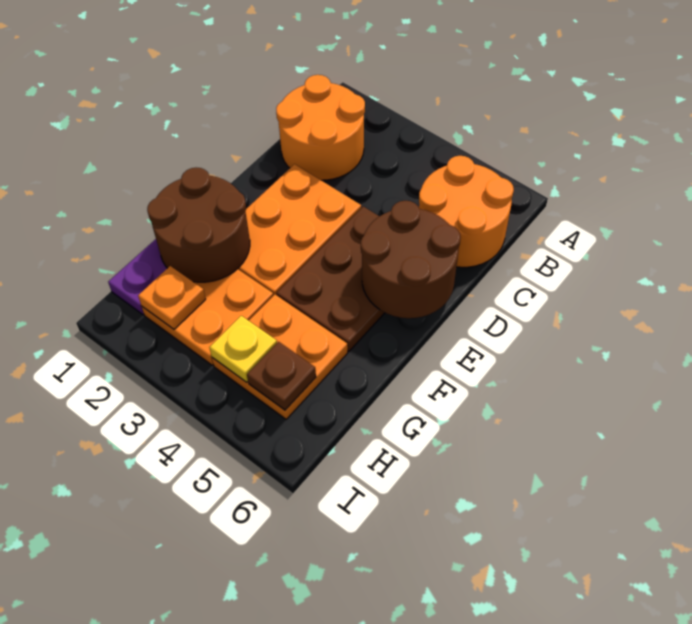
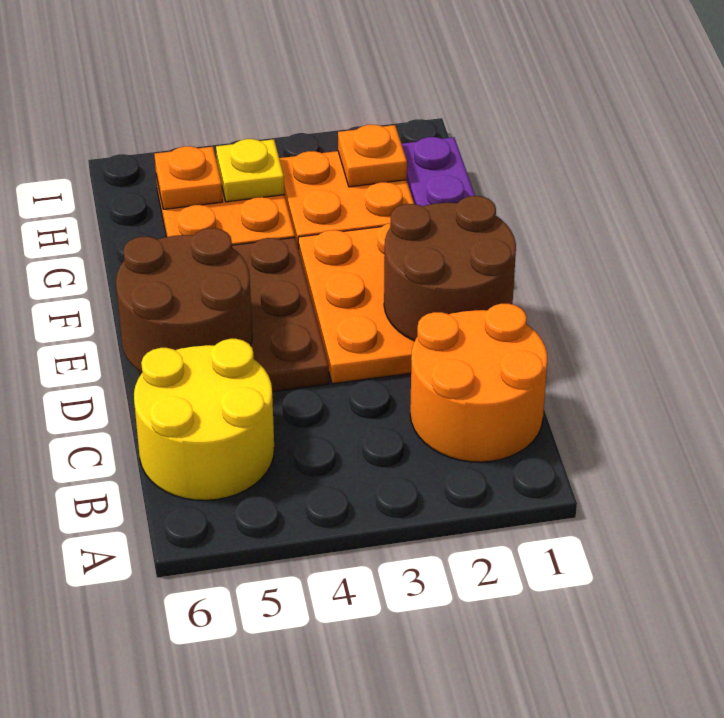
orange 2x2 round brick [419,156,514,267] -> yellow 2x2 round brick [134,339,274,501]
brown 2x2 round brick [147,168,250,282] -> brown 2x2 round brick moved to [384,196,516,341]
brown 1x1 plate [247,342,316,410] -> orange 1x1 plate [154,146,223,209]

